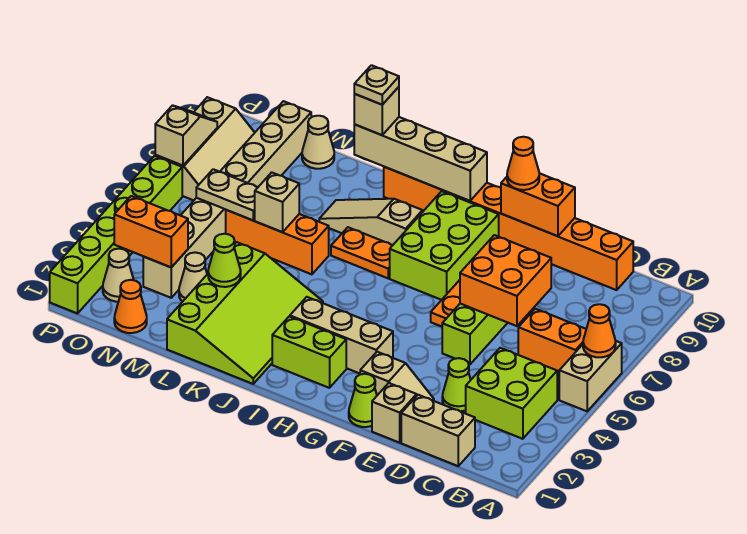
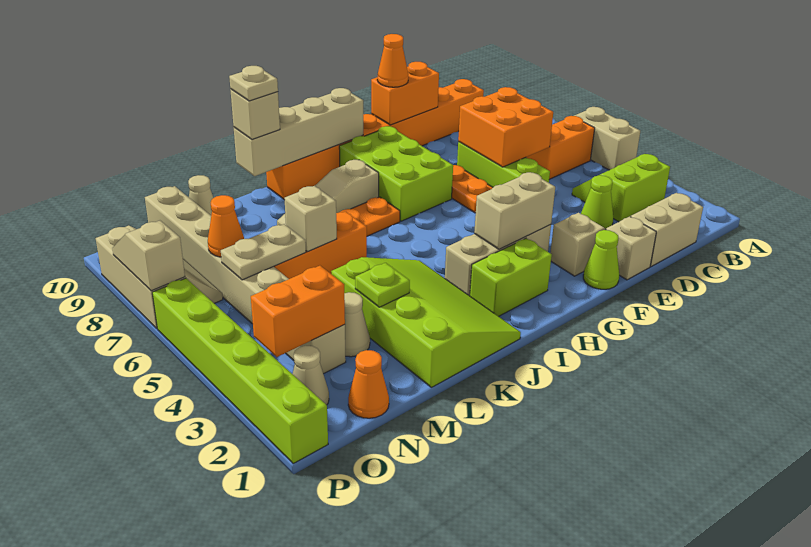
orange 1x1 cone [583,304,616,357] -> orange 1x1 cone moved to [208,195,244,257]
lime 2x2 brick [466,348,557,439] -> lime 2x2 slope [572,154,670,222]
none -> tan 1x2 brick [474,172,555,249]
lime 1x1 cone [208,234,241,287] -> lime 1x1 plate [355,263,410,307]

